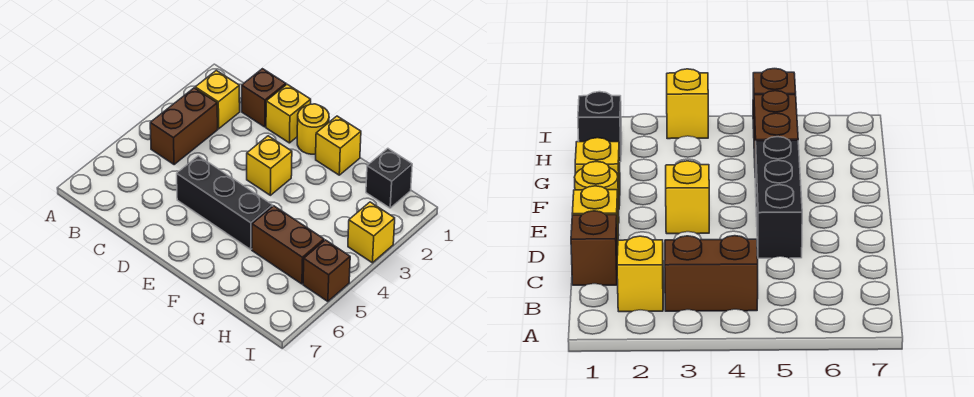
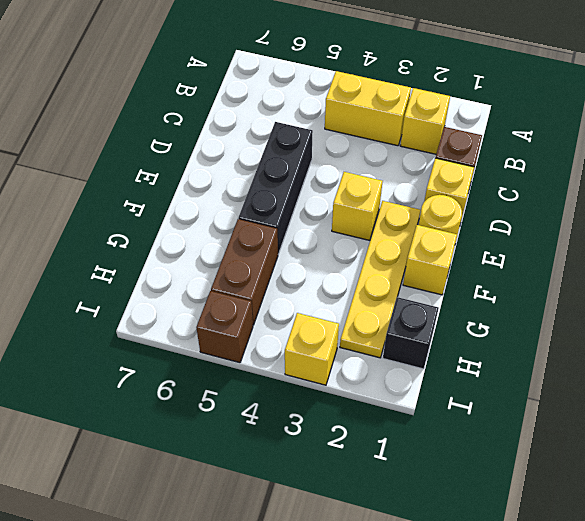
brown 1x2 brick [150,88,218,164] -> yellow 1x2 brick [325,71,411,146]
none -> yellow 1x4 plate [340,201,421,358]

